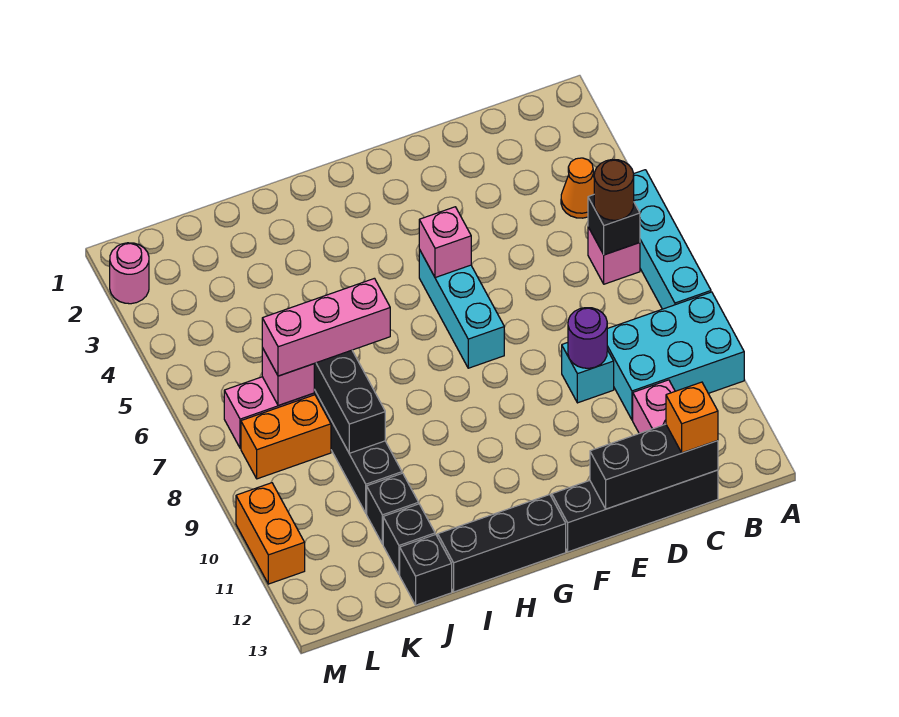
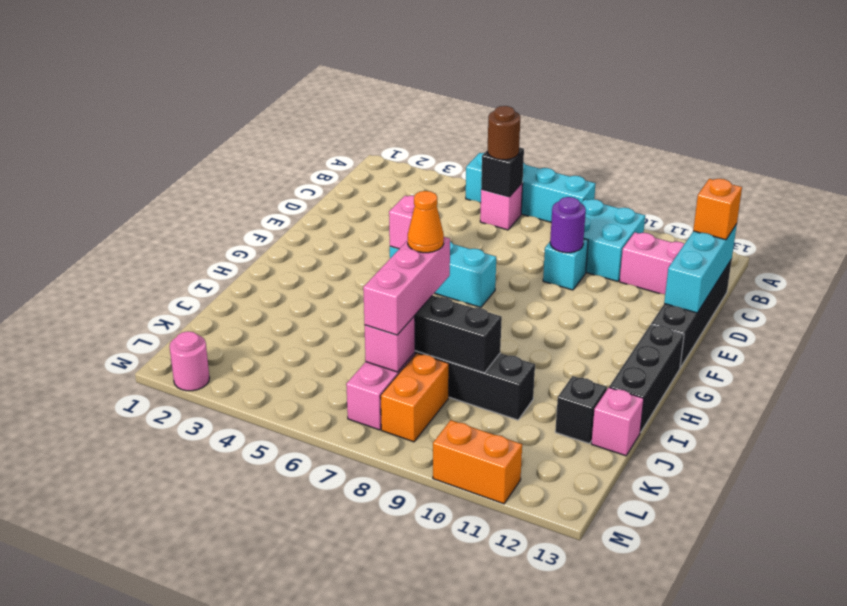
cyan 2x3 brick [607,292,744,420] -> cyan 2x2 brick [581,199,645,282]
orange 1x1 cone [561,158,594,218] -> orange 1x1 cone moved to [408,191,444,253]
black 1x3 brick [590,424,718,509] -> cyan 1x3 brick [664,224,737,313]
black 1x1 brick [367,473,419,544] -> none
black 1x1 brick [400,535,452,605] -> pink 1x1 brick [591,387,644,456]

